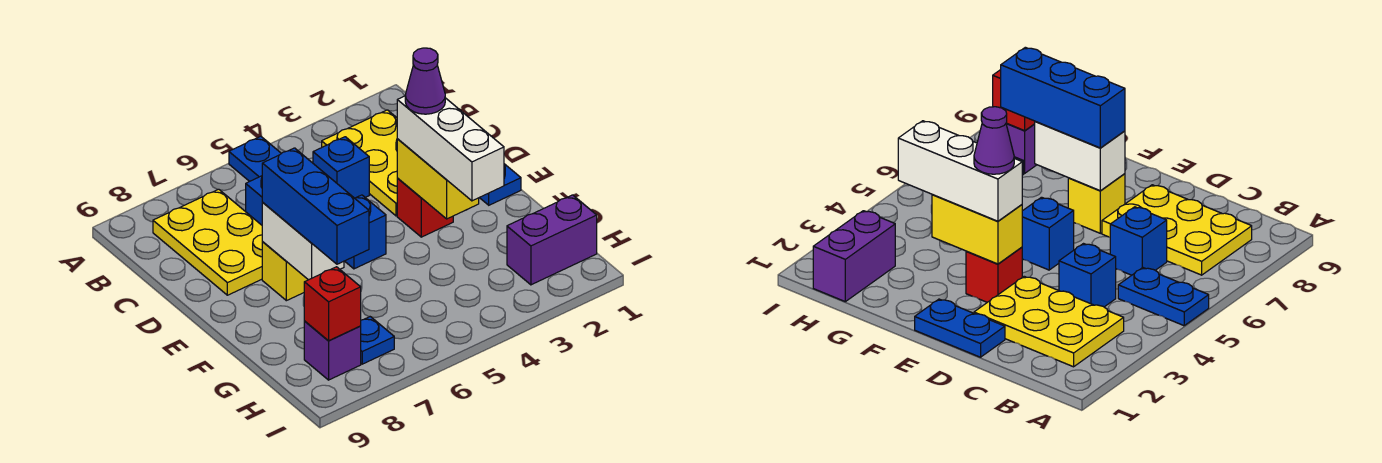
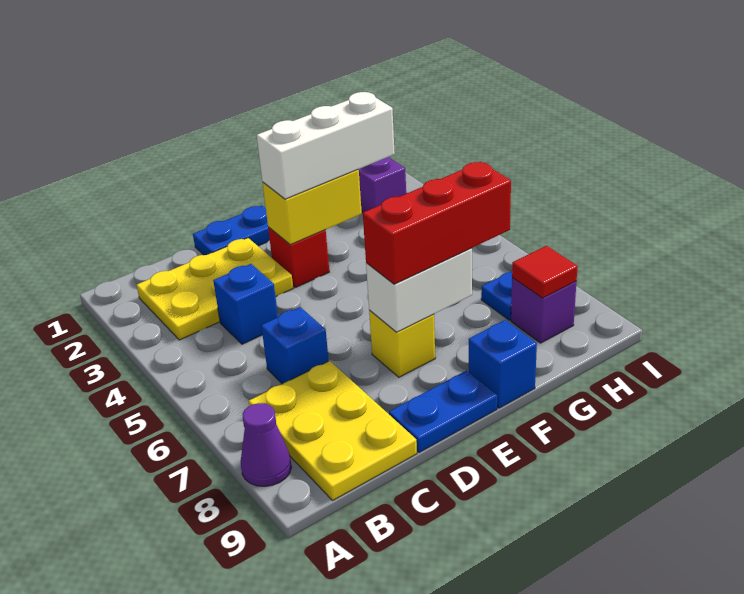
blue 1x2 plate [229,136,281,181] -> blue 1x2 plate moved to [389,370,497,453]
yellow 2x3 plate [153,189,263,295] -> yellow 2x3 plate turned to [249,361,417,500]
purple 1x1 cone [405,48,445,114] -> purple 1x1 cone moved to [241,403,291,486]
blue 1x1 brick [345,195,386,269] -> blue 1x1 brick moved to [469,320,537,408]
blue 1x3 brick [262,148,369,264] -> red 1x3 brick [363,162,511,284]
red 1x1 brick [304,267,361,341] -> red 1x1 tile [512,246,578,298]

